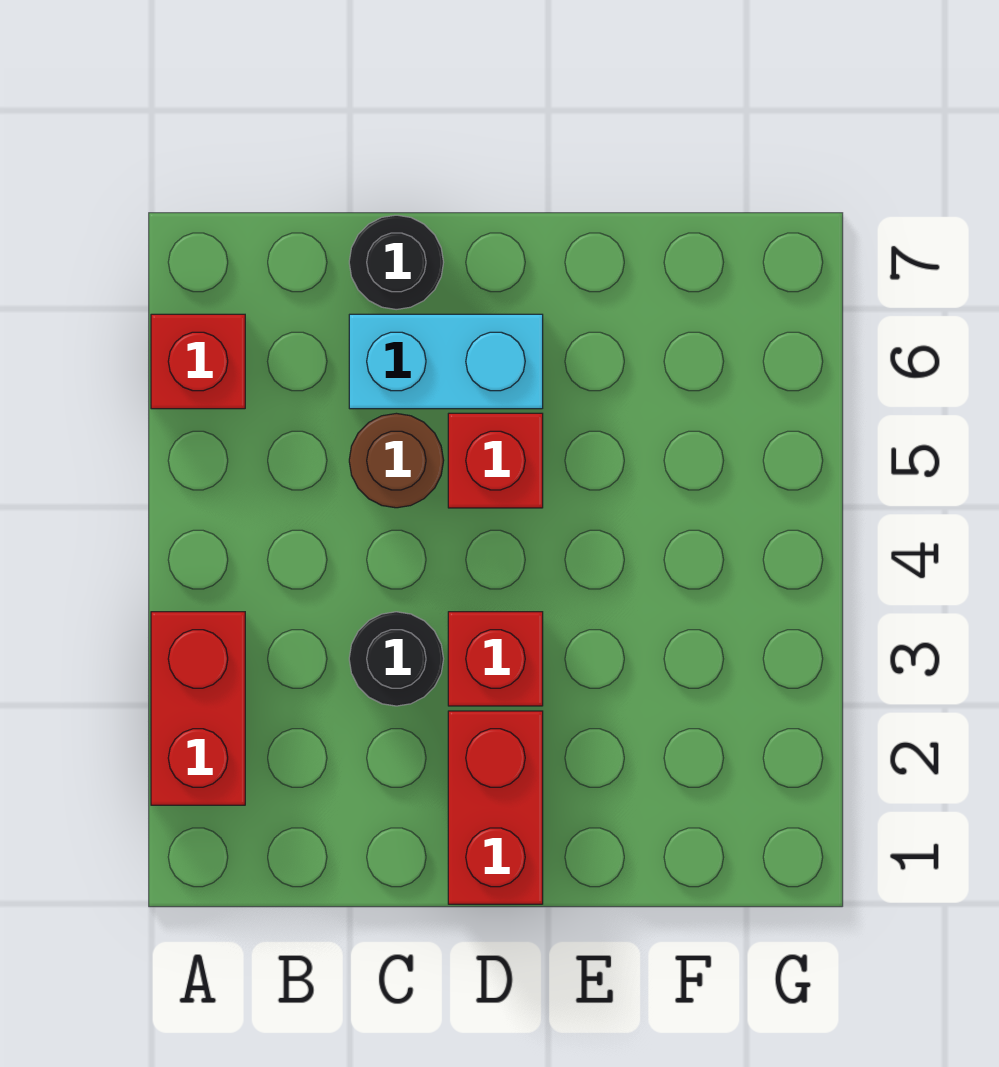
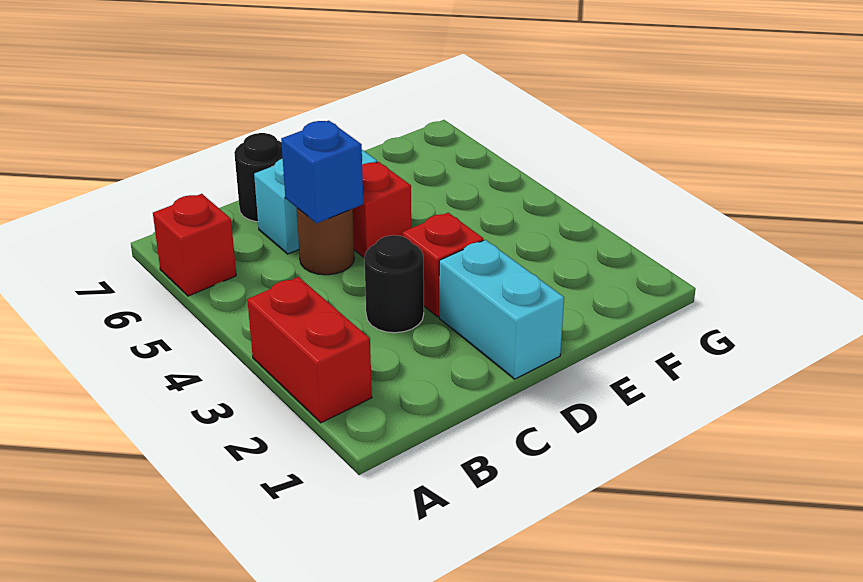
none -> blue 1x1 brick [281,121,363,223]
red 1x2 brick [448,711,543,904] -> cyan 1x2 brick [439,240,564,379]

